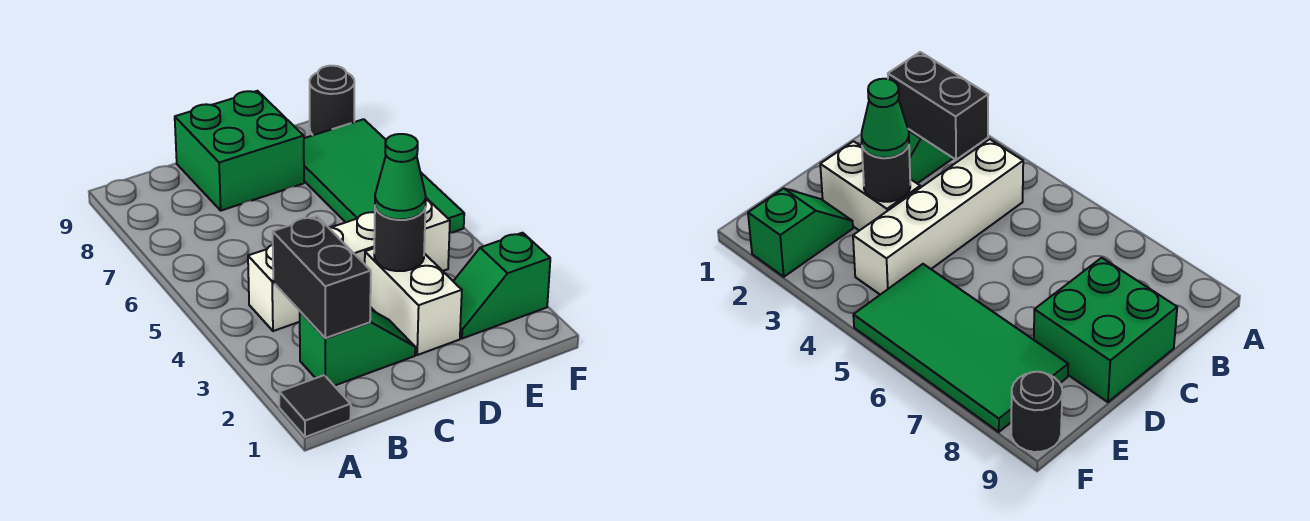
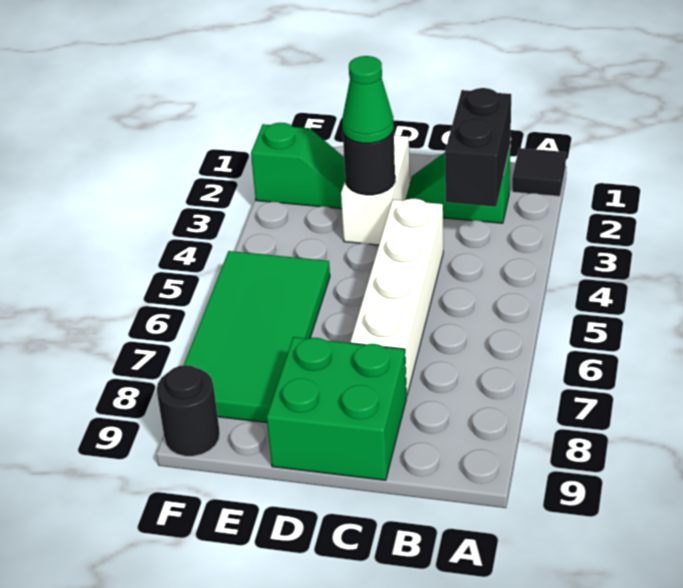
white 1x4 brick [248,198,450,331] -> white 1x4 brick turned to [351,199,443,397]

